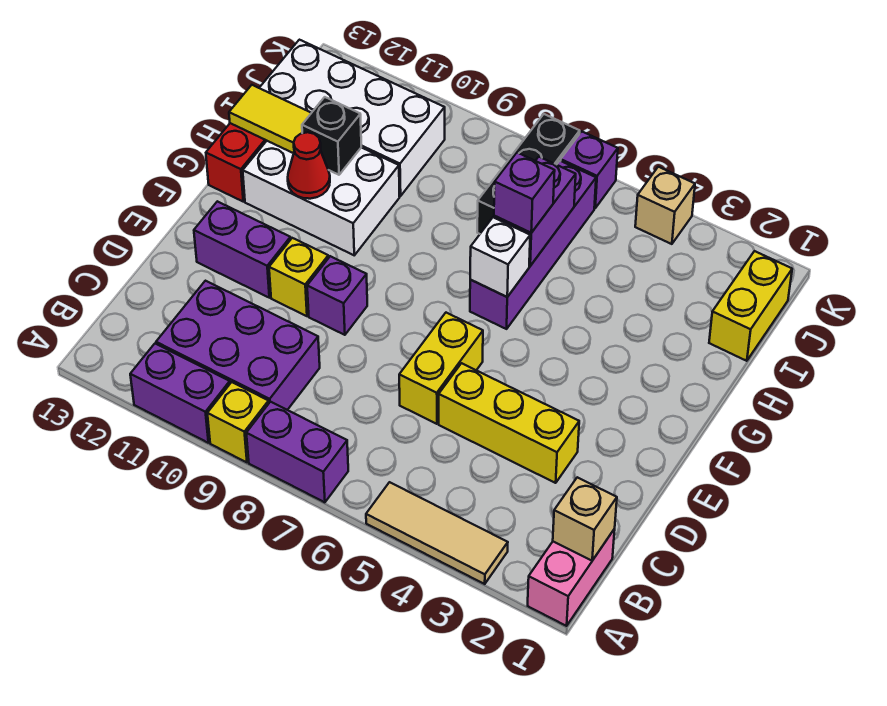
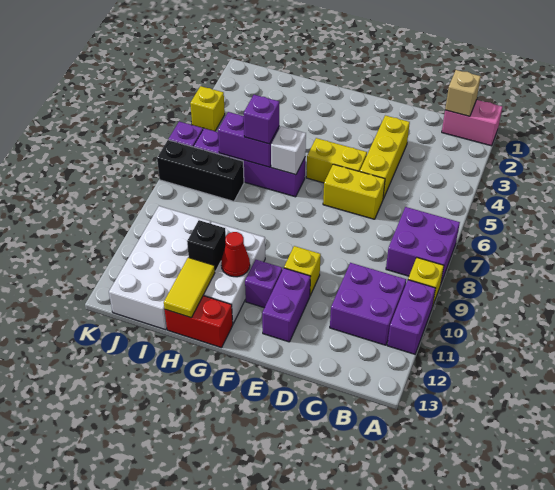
tan 1x3 tile [366,482,508,584] -> none
purple 1x2 brick [246,402,348,502] -> purple 2x2 brick [386,207,460,283]
purple 2x3 brick [156,281,320,410] -> purple 2x2 brick [330,263,406,345]
purple 1x1 brick [307,256,367,335] -> purple 1x1 brick moved to [245,260,282,308]
yellow 1x2 brick [709,251,792,361] -> yellow 1x2 brick moved to [306,138,367,183]
tan 1x1 brick [635,167,695,244] -> yellow 1x1 brick [190,86,225,131]

